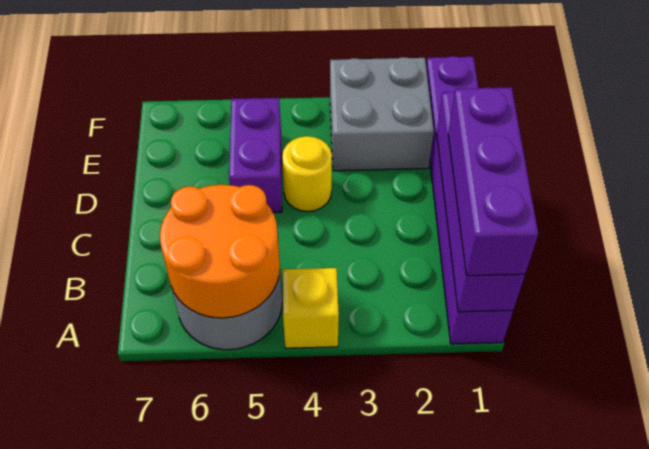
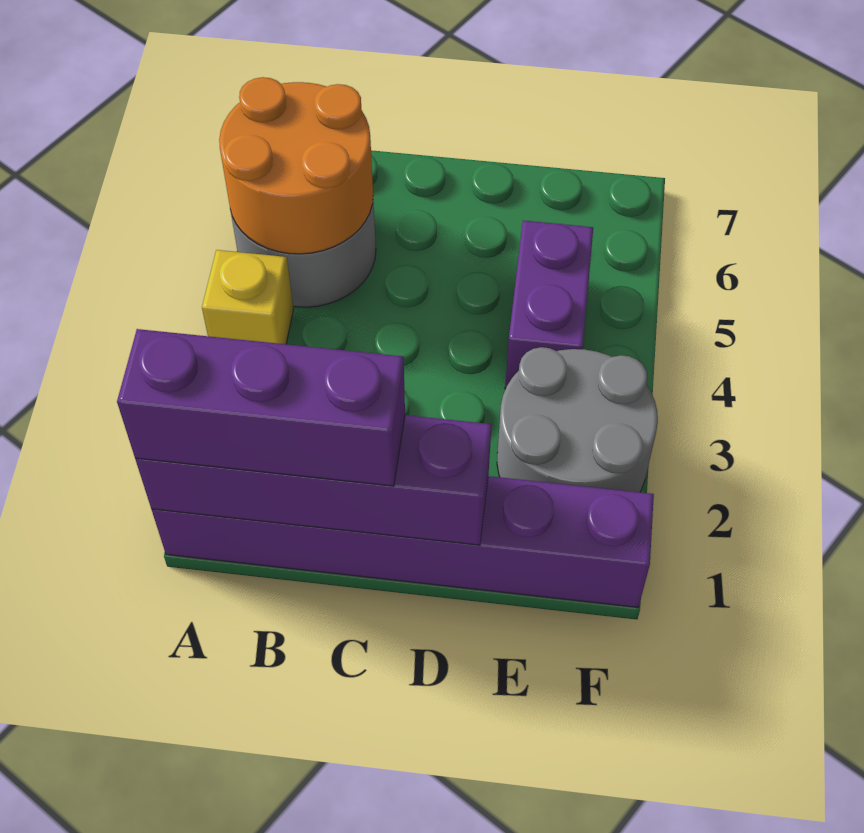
yellow 1x1 round brick [282,136,332,212] -> none
purple 1x2 brick [229,98,282,212] -> purple 1x2 brick turned to [505,220,593,389]
grey 2x2 brick [330,57,434,171] -> grey 2x2 round brick [497,347,658,492]

